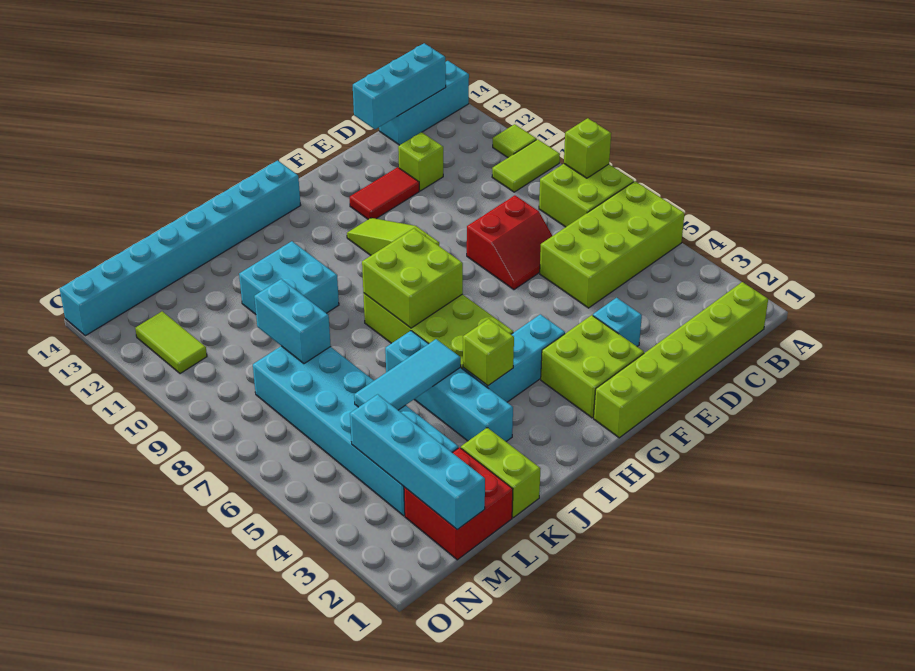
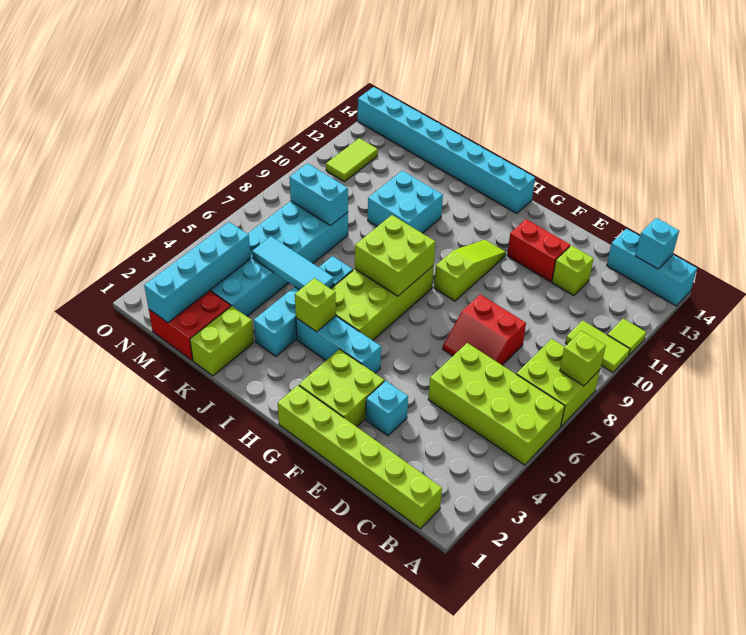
cyan 1x3 brick [353,43,446,129] -> cyan 1x1 brick [635,218,679,269]
red 1x2 tile [350,167,419,219] -> red 1x2 brick [507,219,570,282]
cyan 1x2 brick [254,279,331,364] -> cyan 1x2 brick turned to [290,163,348,226]

